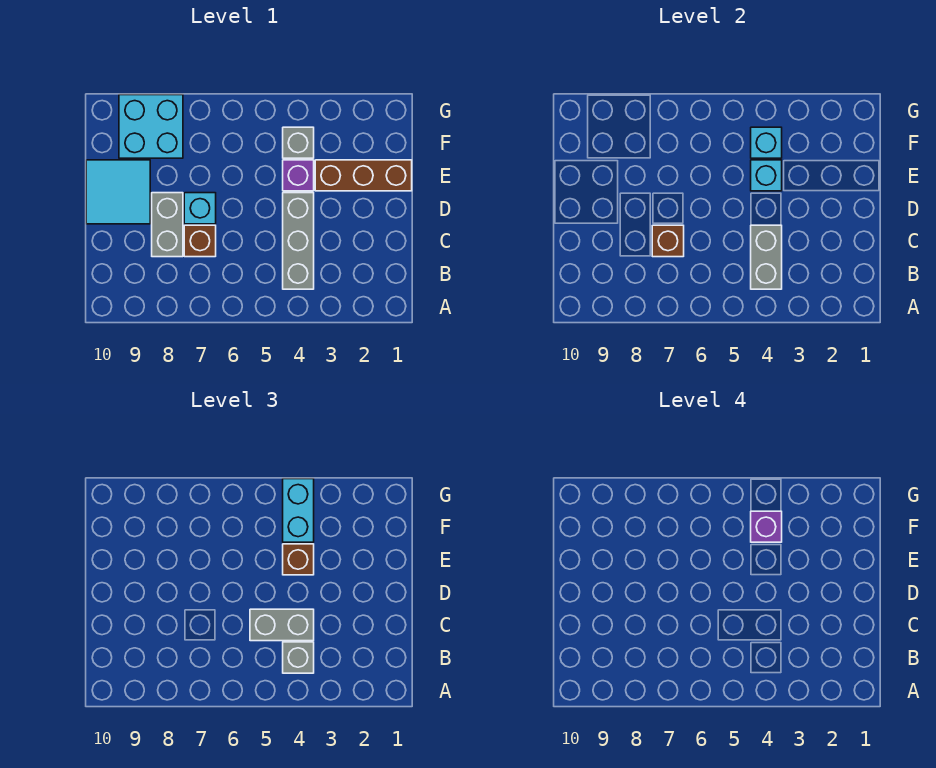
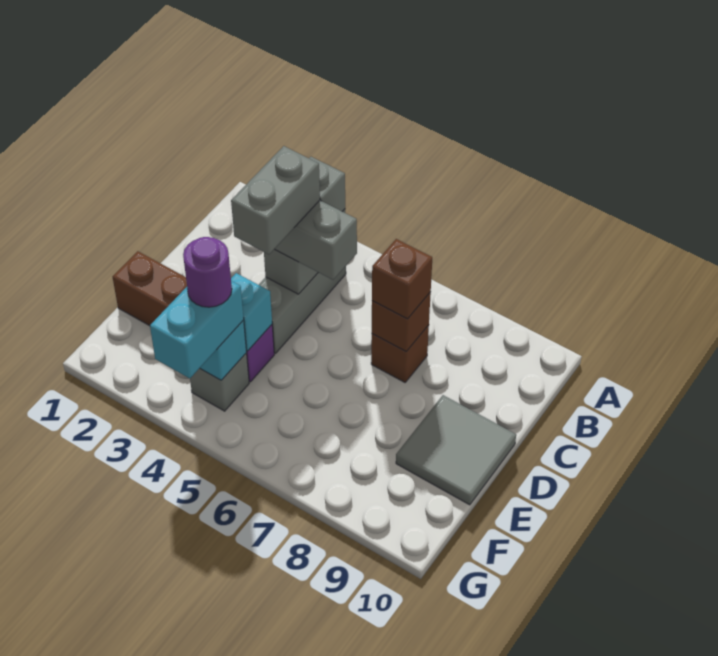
grey 1x2 brick [152,193,183,257] -> grey 1x2 brick moved to [231,146,320,254]
cyan 1x1 brick [184,193,216,224] -> none
cyan 2x2 tile [86,160,150,224] -> grey 2x2 tile [396,395,516,505]
brown 1x1 brick [283,544,314,575] -> brown 1x1 brick moved to [372,239,432,319]
purple 1x1 brick [751,511,782,542] -> purple 1x1 round brick [183,237,232,307]
cyan 2x2 brick [119,95,183,158] -> none

